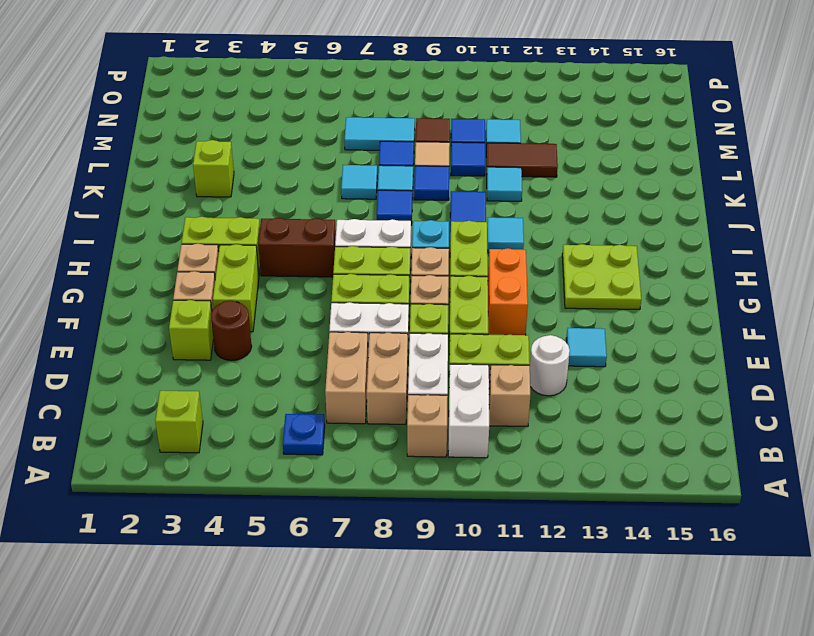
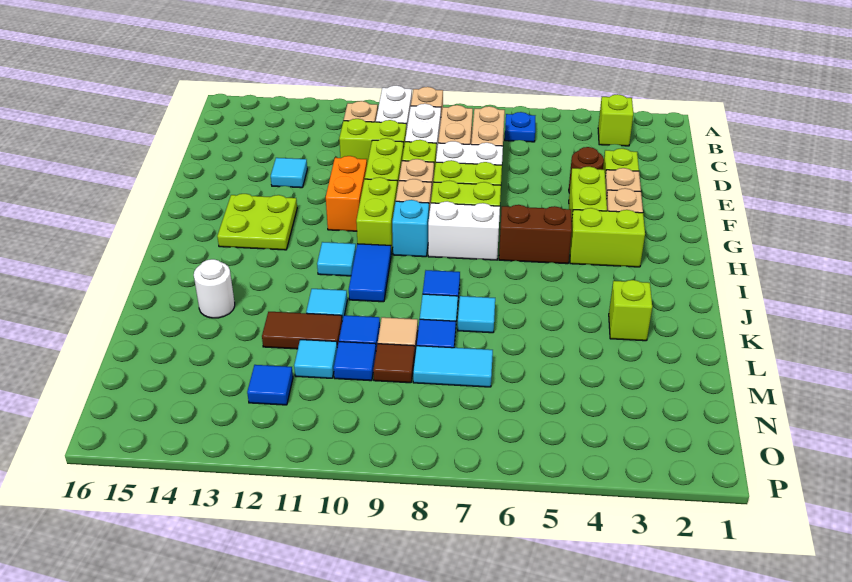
white 1x1 round brick [530,335,570,396] -> white 1x1 round brick moved to [194,259,235,318]
blue 1x1 tile [414,166,449,200] -> blue 1x1 tile moved to [247,365,293,405]

